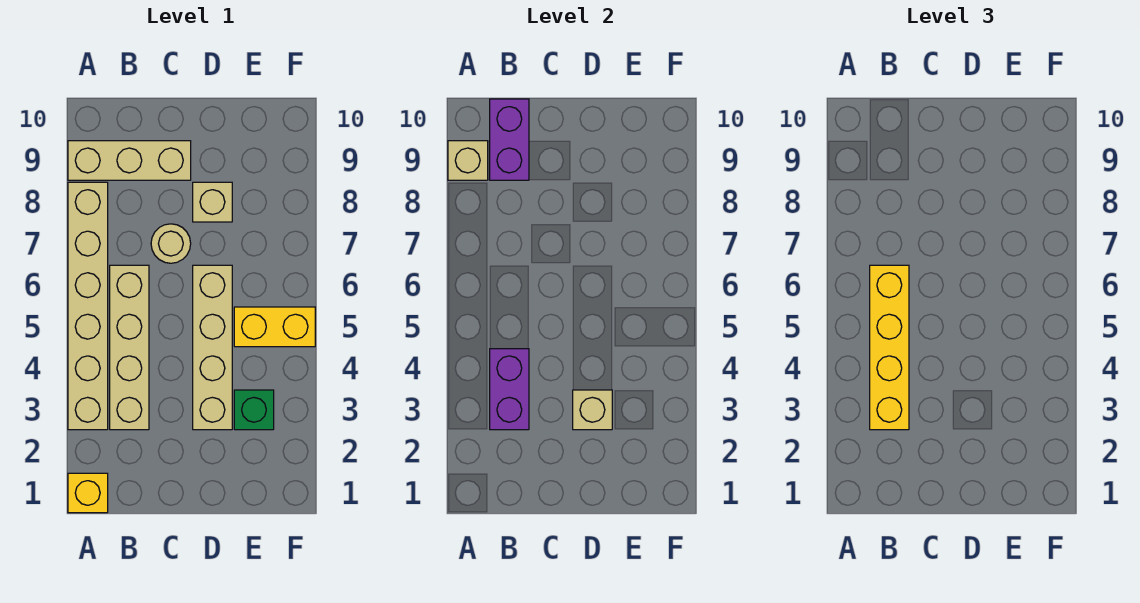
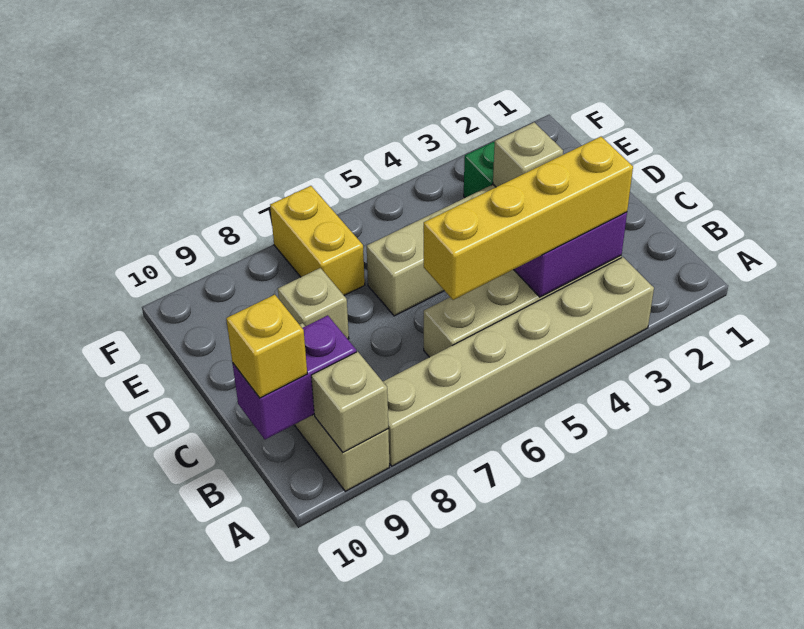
yellow 1x1 brick [68,473,108,513] -> yellow 1x1 brick moved to [226,295,307,398]
tan 1x1 round brick [151,224,191,263] -> none
yellow 1x2 brick [234,307,315,347] -> yellow 1x2 brick moved to [270,186,365,295]

